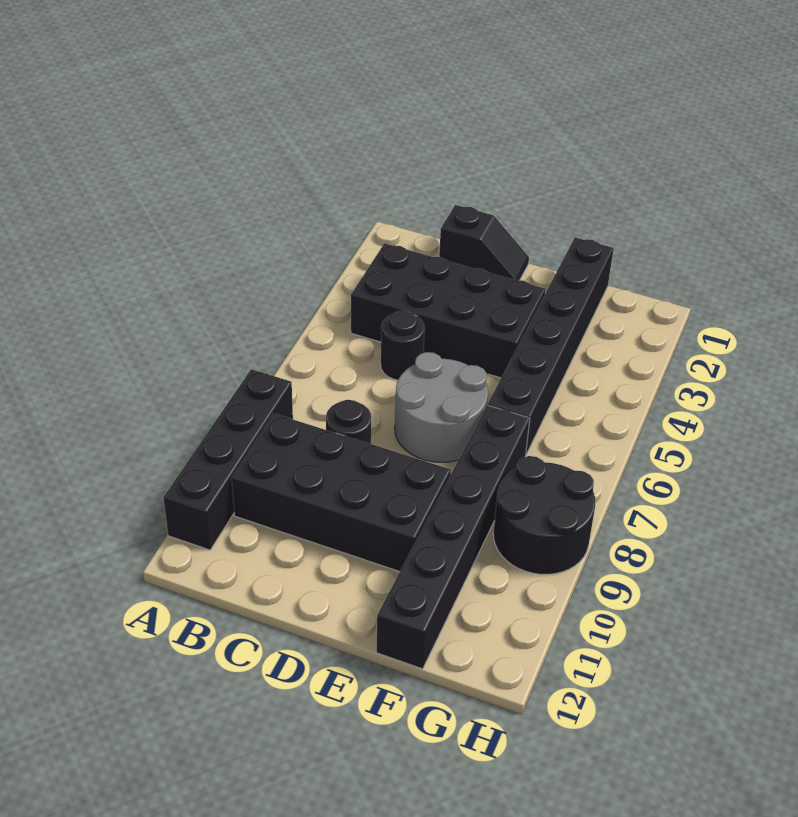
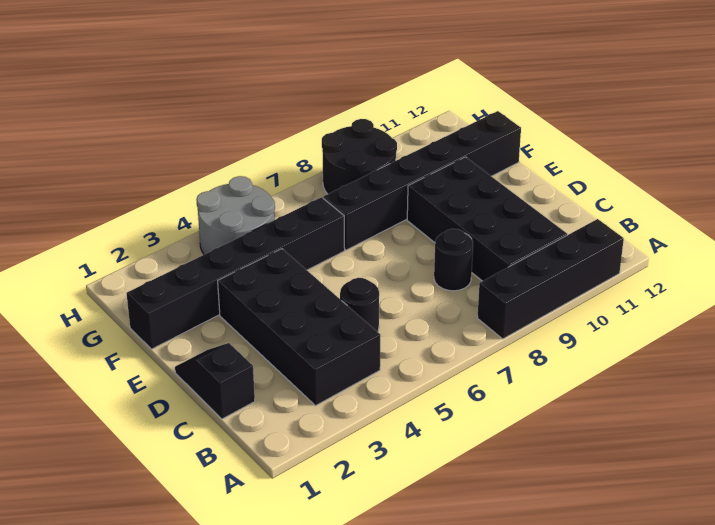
grey 2x2 round brick [395,352,488,462] -> grey 2x2 round brick moved to [197,176,275,254]

